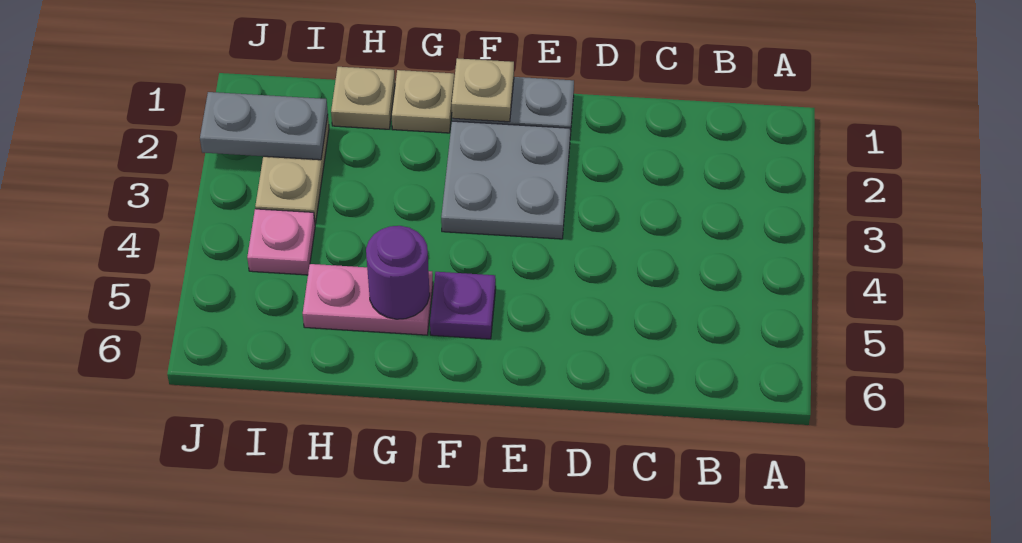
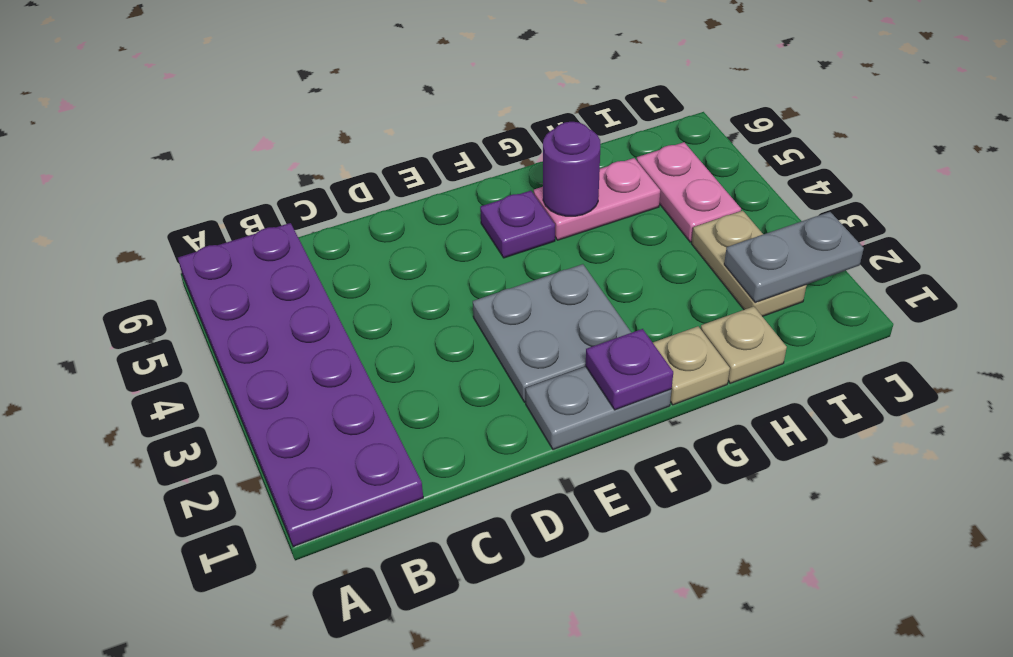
none -> purple 2x6 plate [178,223,423,547]
tan 1x1 plate [452,58,514,122] -> purple 1x1 plate [586,329,673,410]
pink 1x1 plate [247,209,315,275] -> pink 1x2 plate [637,142,741,242]

